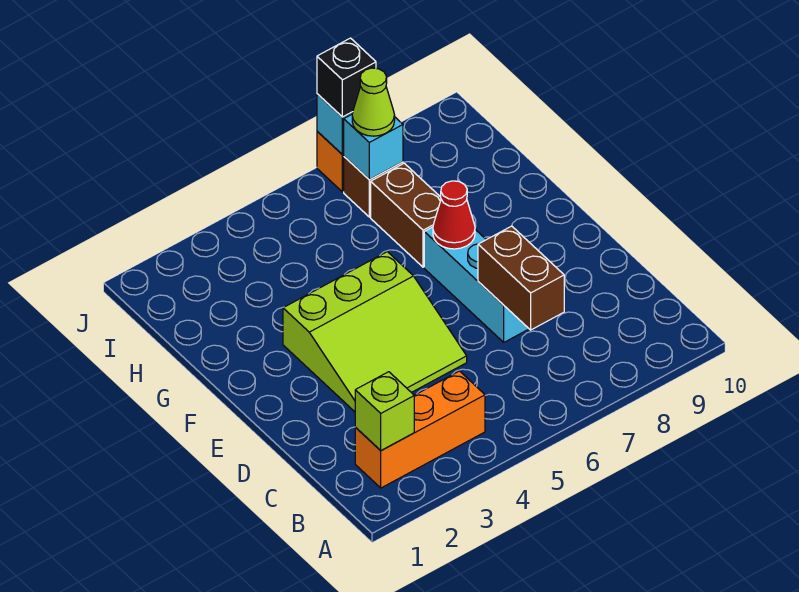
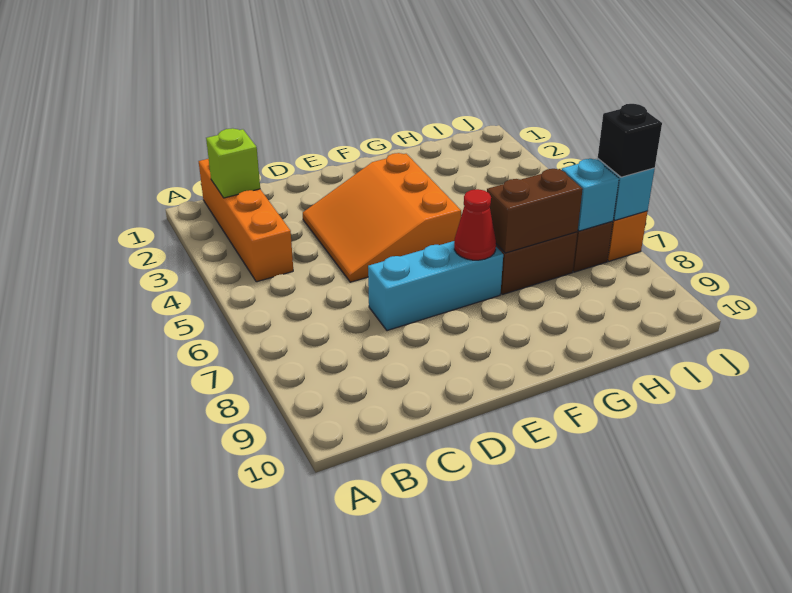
orange 1x3 brick [355,371,485,488] -> orange 1x4 brick [199,159,293,282]
brown 1x2 brick [478,226,564,330] -> brown 1x2 brick moved to [487,169,583,253]
lime 3x3 slope [283,252,467,412] -> orange 3x3 slope [303,153,461,282]
lime 1x1 cone [352,68,395,136] -> none

